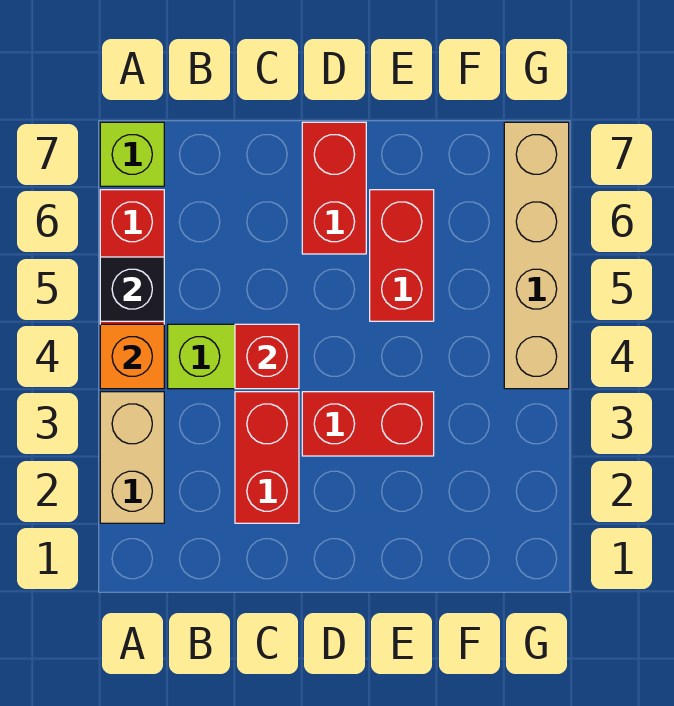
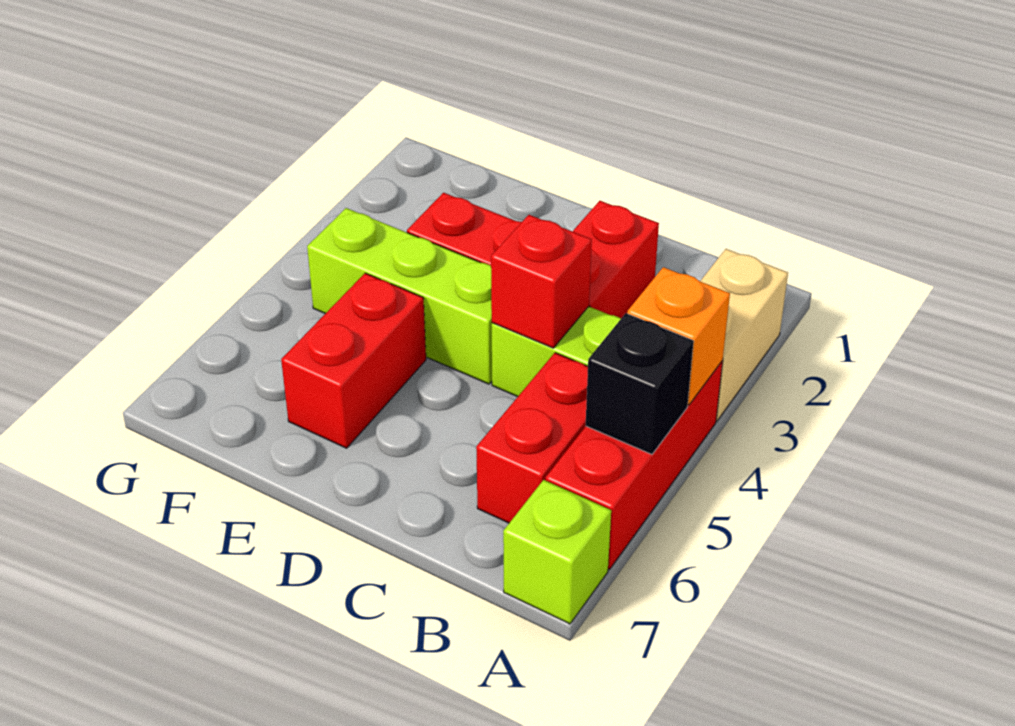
none -> lime 1x3 brick [307,208,492,384]
red 1x2 brick [302,122,366,254] -> red 1x2 brick moved to [476,353,588,523]
tan 1x4 brick [504,122,569,389] -> none

